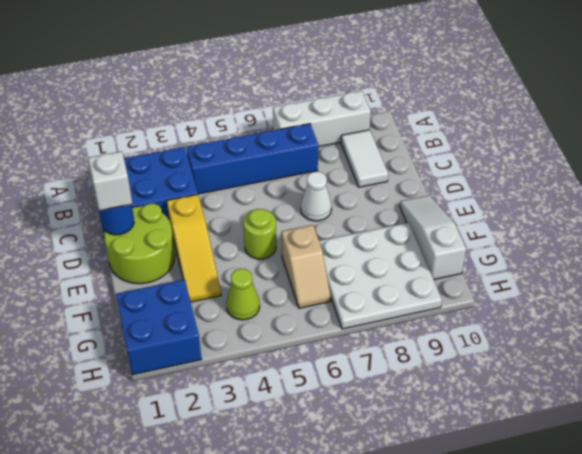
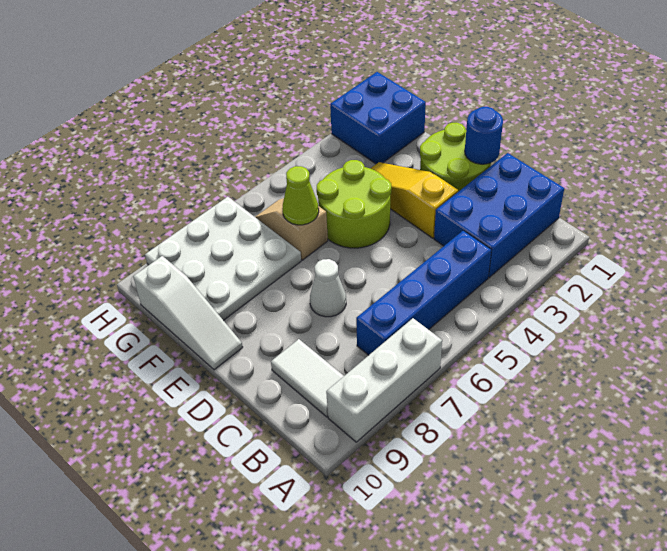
white 1x1 brick [88,151,132,211] -> none
lime 1x1 round brick [243,209,276,259] -> lime 2x2 round brick [317,160,391,248]
lime 1x1 cone [226,269,260,320] -> lime 1x1 cone moved to [282,166,319,225]

